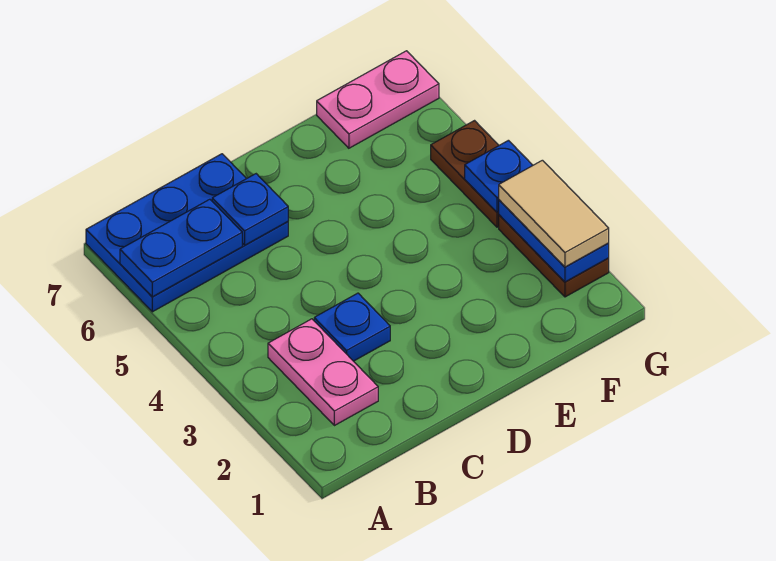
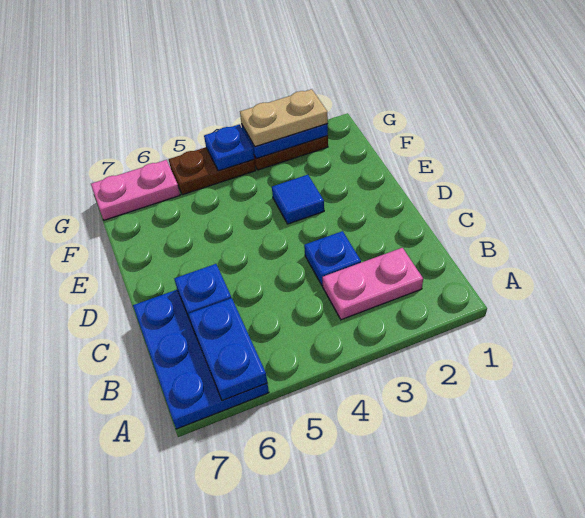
none -> blue 1x1 tile [272,175,324,224]
pink 1x2 plate [317,51,439,148] -> pink 1x2 plate turned to [91,160,180,220]
tan 1x2 tile [499,160,609,267] -> tan 1x2 plate [240,89,328,147]

